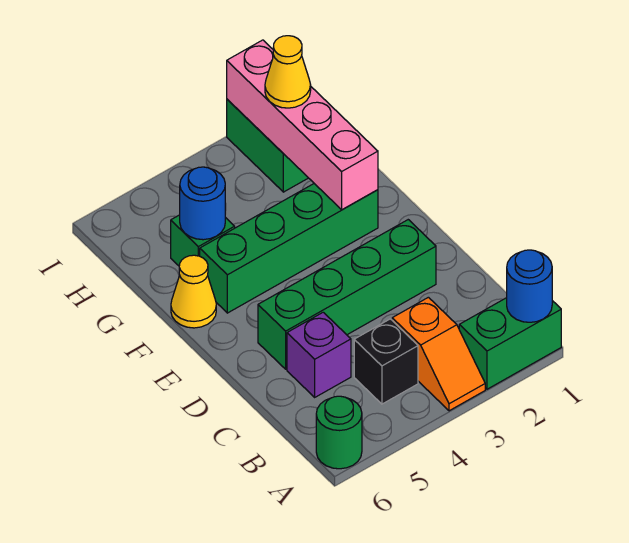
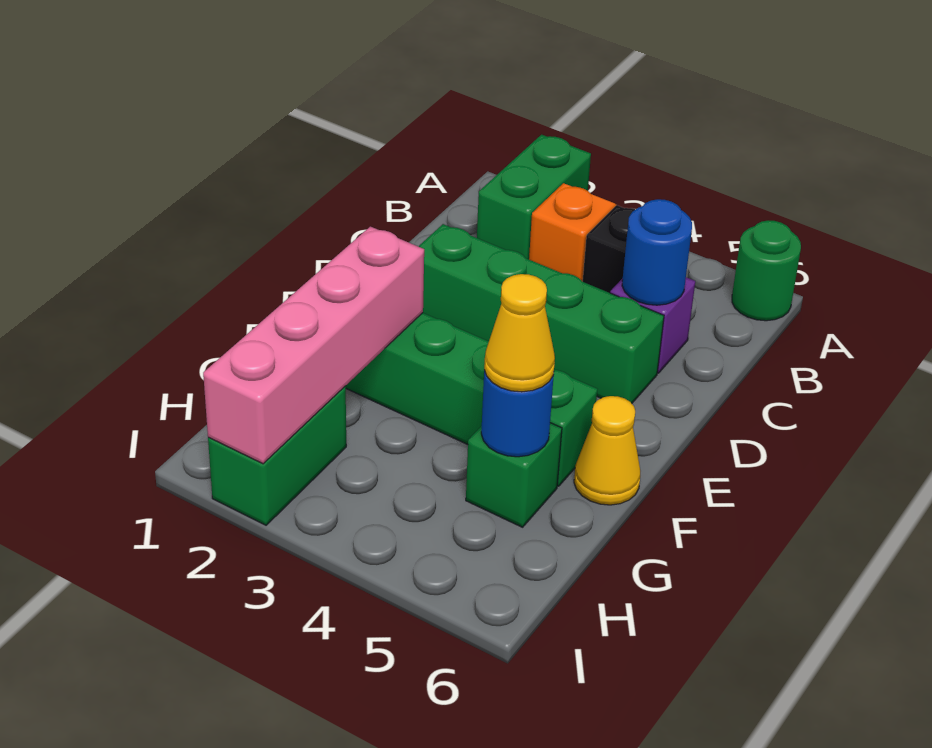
green 1x2 brick [459,298,561,389] -> green 1x2 brick turned to [477,135,591,259]
blue 1x1 round brick [507,250,552,322] -> blue 1x1 round brick moved to [622,199,692,305]
yellow 1x1 cone [265,36,311,108] -> yellow 1x1 cone moved to [484,274,555,392]

